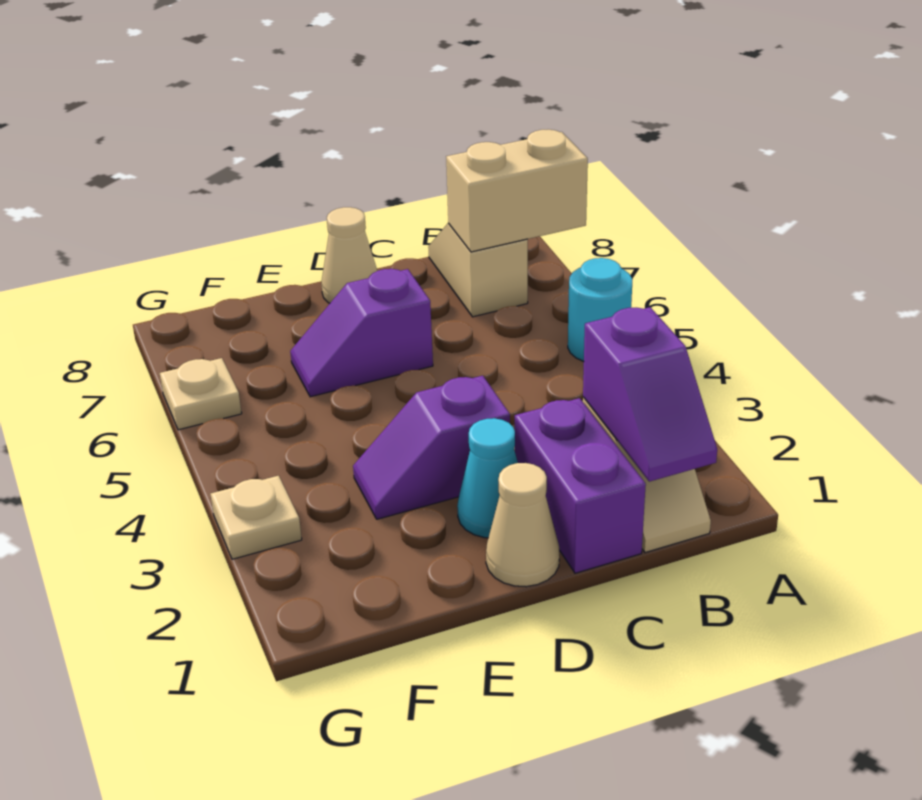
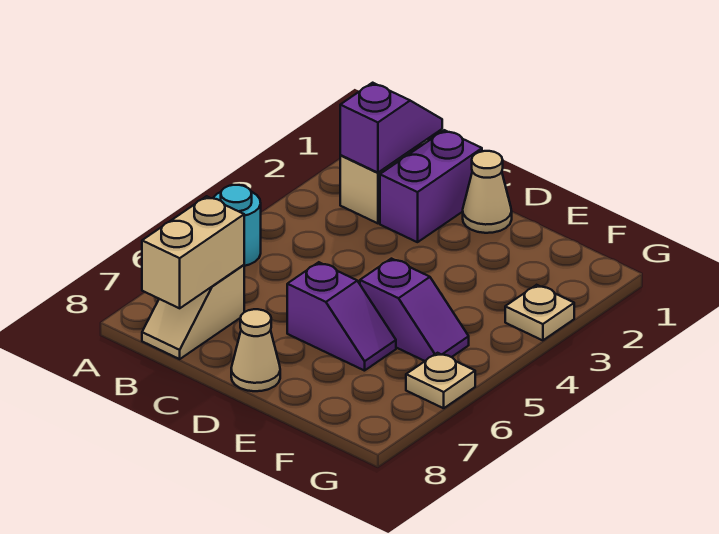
tan 1x2 brick [446,129,588,252] -> tan 1x2 brick turned to [142,196,244,308]
cyan 1x1 cone [457,418,518,538] -> none
purple 1x2 slope [353,376,510,519] -> purple 1x2 slope moved to [360,259,469,361]

